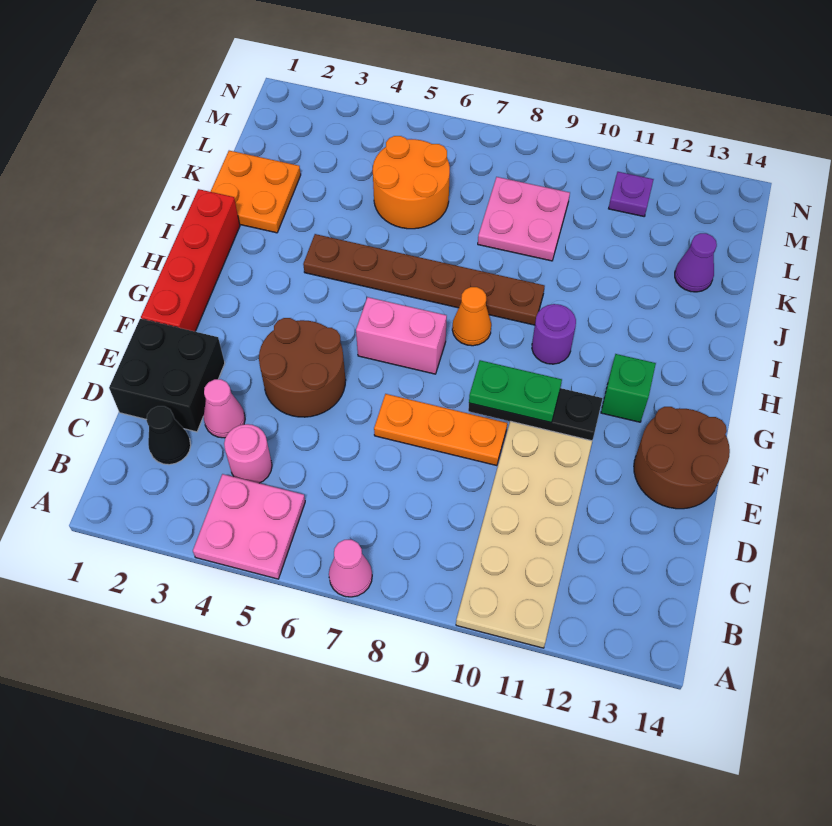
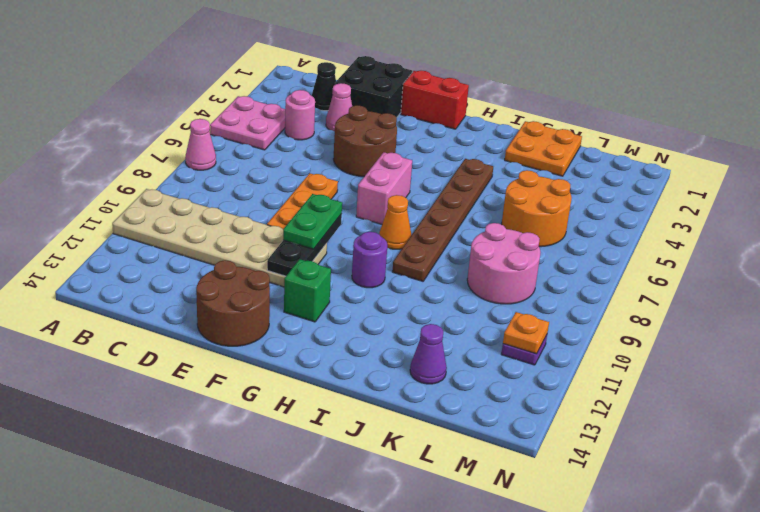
red 1x4 brick [141,189,240,331] -> red 1x2 brick [401,71,469,129]
pink 2x2 plate [478,177,570,261] -> pink 2x2 round brick [467,223,541,304]
none -> orange 1x1 plate [503,312,549,354]

